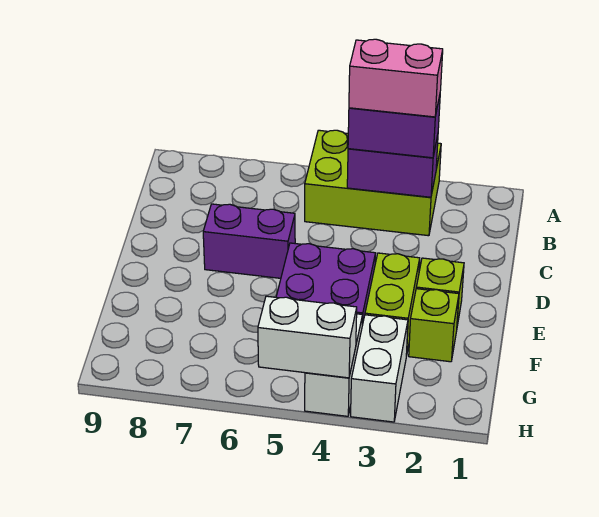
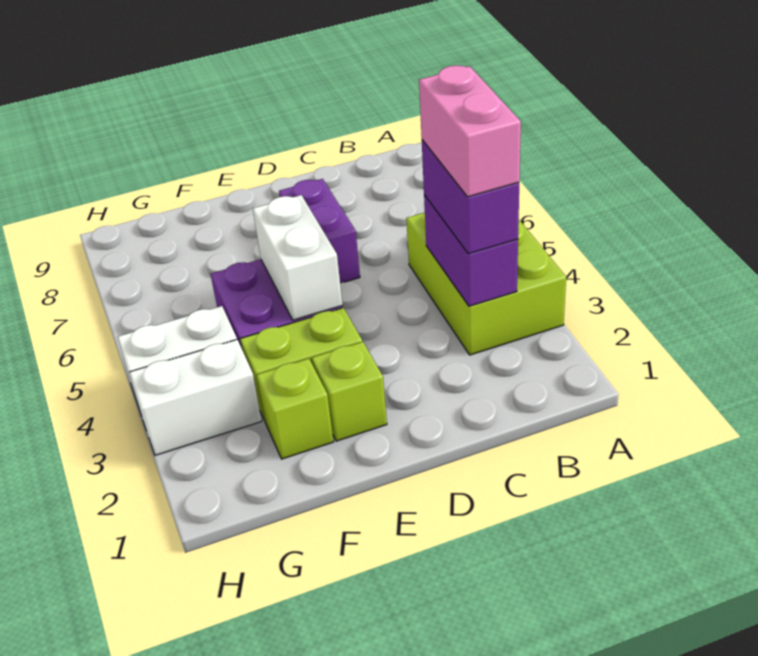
white 1x2 brick [258,296,357,378] -> white 1x2 brick moved to [253,195,343,320]

